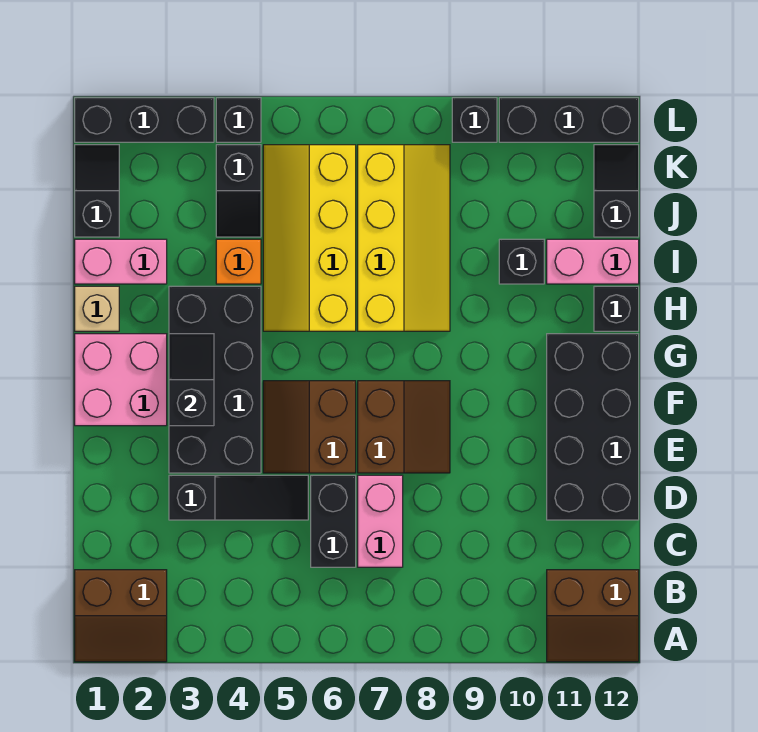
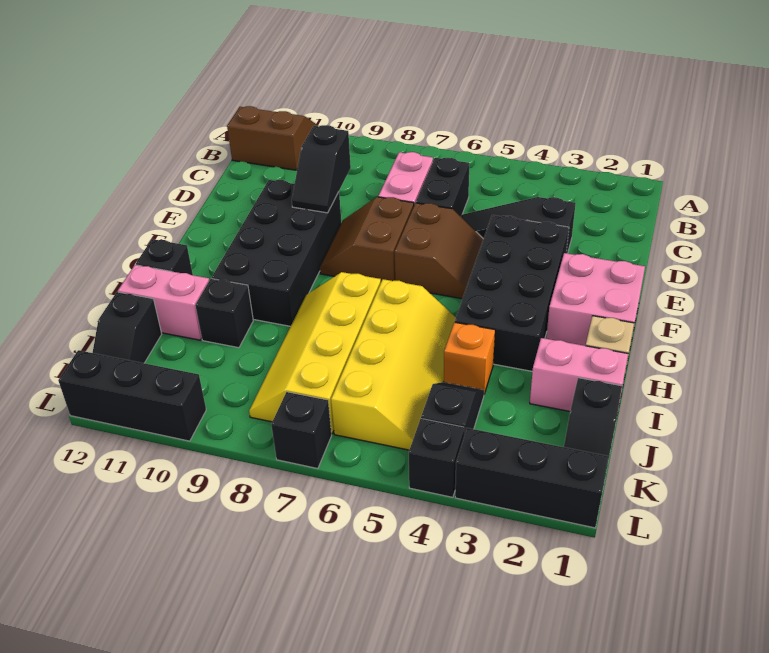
brown 2x2 slope [75,570,167,662] -> none
black 2x4 brick [547,334,639,520] -> black 2x4 brick moved to [212,180,341,326]
black 1x2 slope [169,334,214,426] -> black 1x2 slope moved to [292,125,351,213]
black 1x1 brick [452,98,497,142] -> black 1x1 brick moved to [271,392,332,469]

